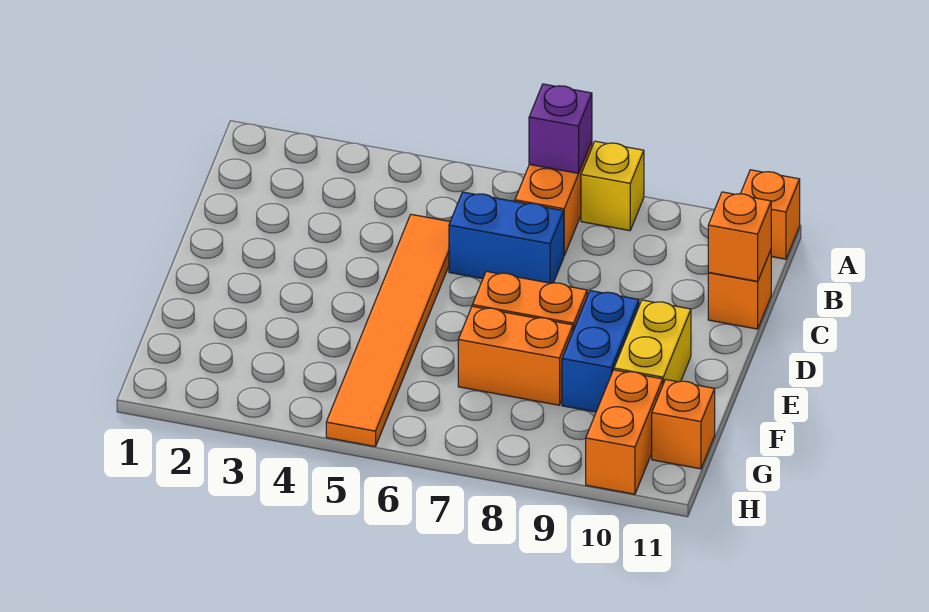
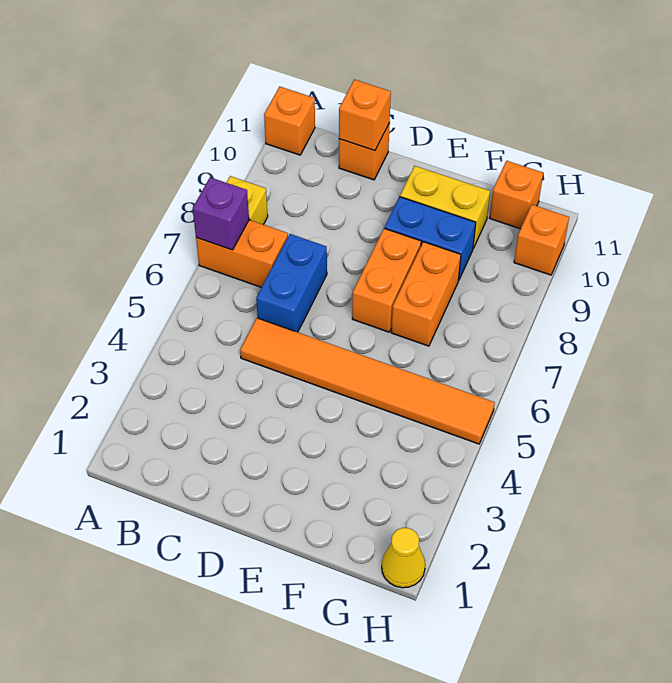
orange 1x2 brick [586,370,663,494] -> orange 1x1 brick [514,205,569,275]
none -> yellow 1x1 cone [382,528,425,588]

